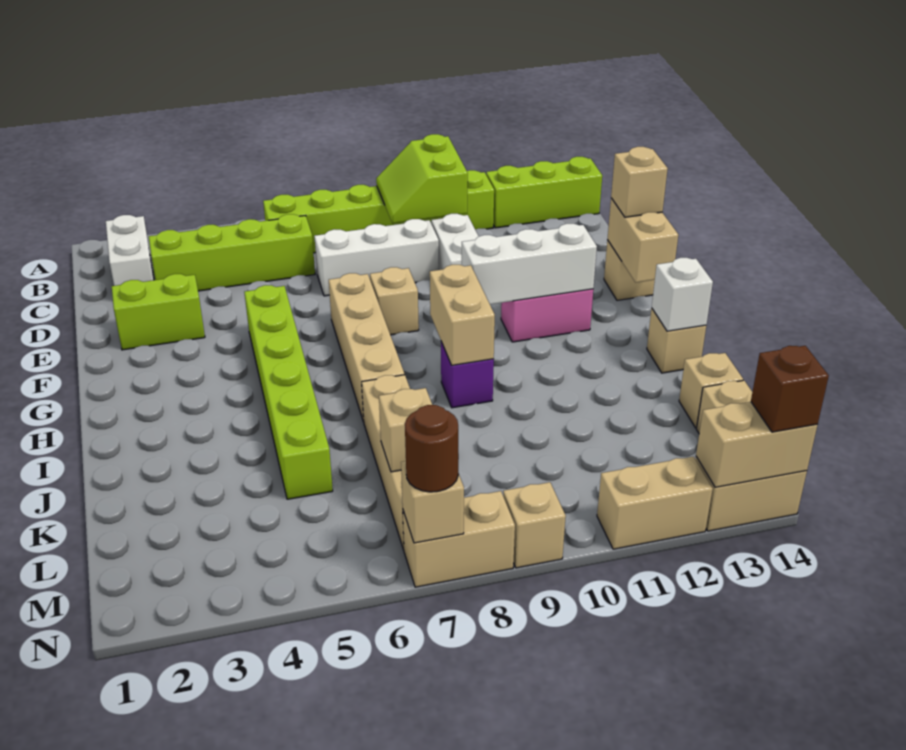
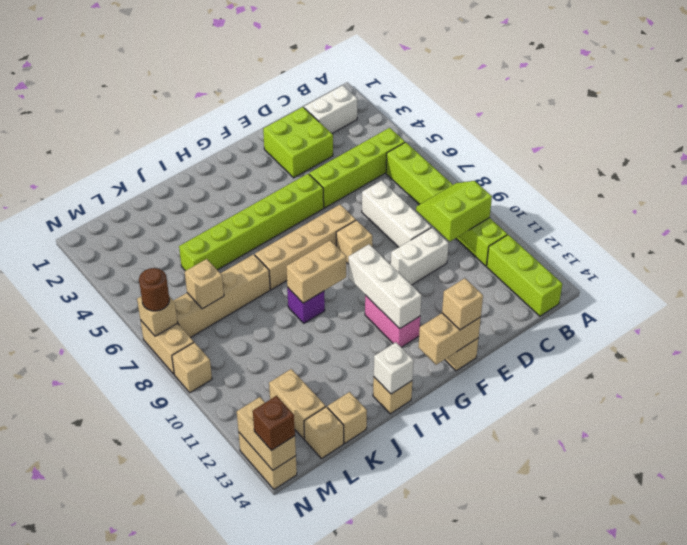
lime 1x4 brick [149,214,315,291] -> lime 1x4 brick turned to [309,128,405,208]
lime 1x2 brick [112,274,205,350] -> lime 2x2 brick [263,107,333,178]
tan 1x2 brick [597,457,713,549] -> tan 1x2 brick moved to [269,369,326,439]

